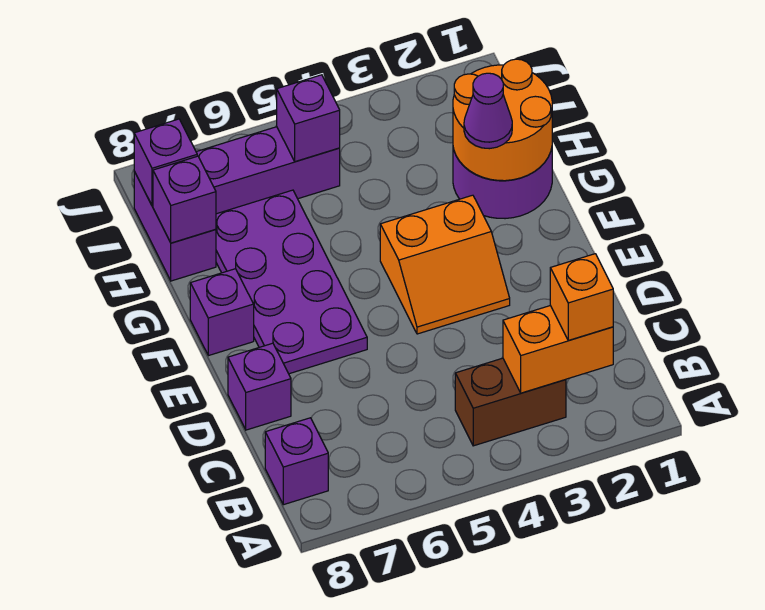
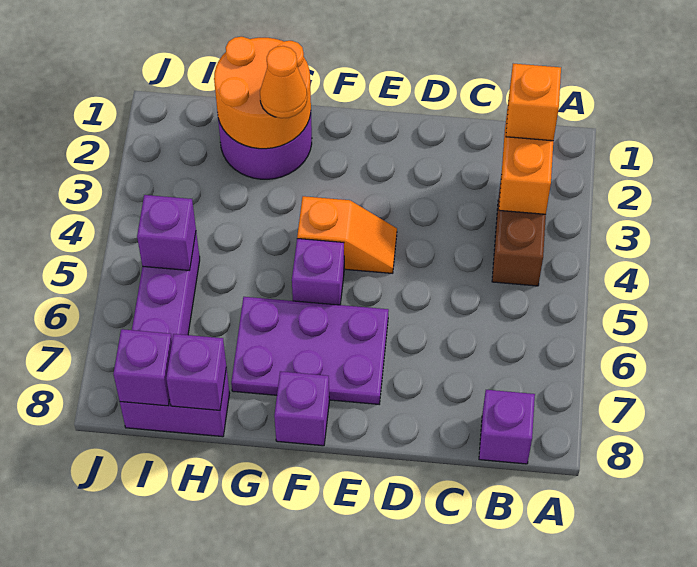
purple 1x1 brick [228,343,291,430] -> purple 1x1 brick moved to [292,239,344,305]
orange 2x2 slope [380,195,510,334] -> orange 1x2 slope [297,196,397,273]
purple 2x4 plate [216,190,367,374] -> purple 2x3 plate [231,297,389,404]
purple 1x1 cone [464,73,512,149] -> orange 1x1 cone [260,46,307,118]

